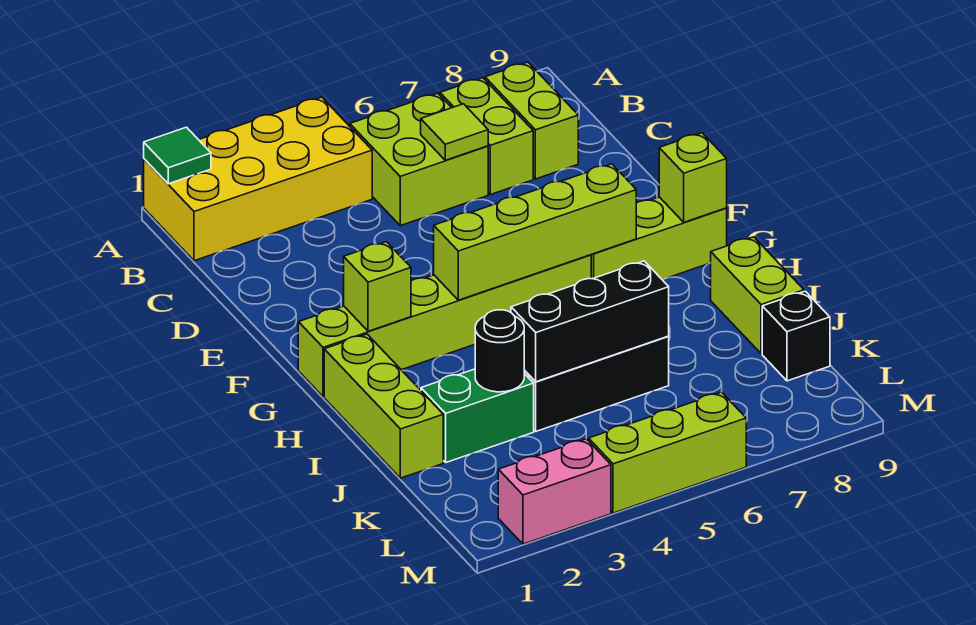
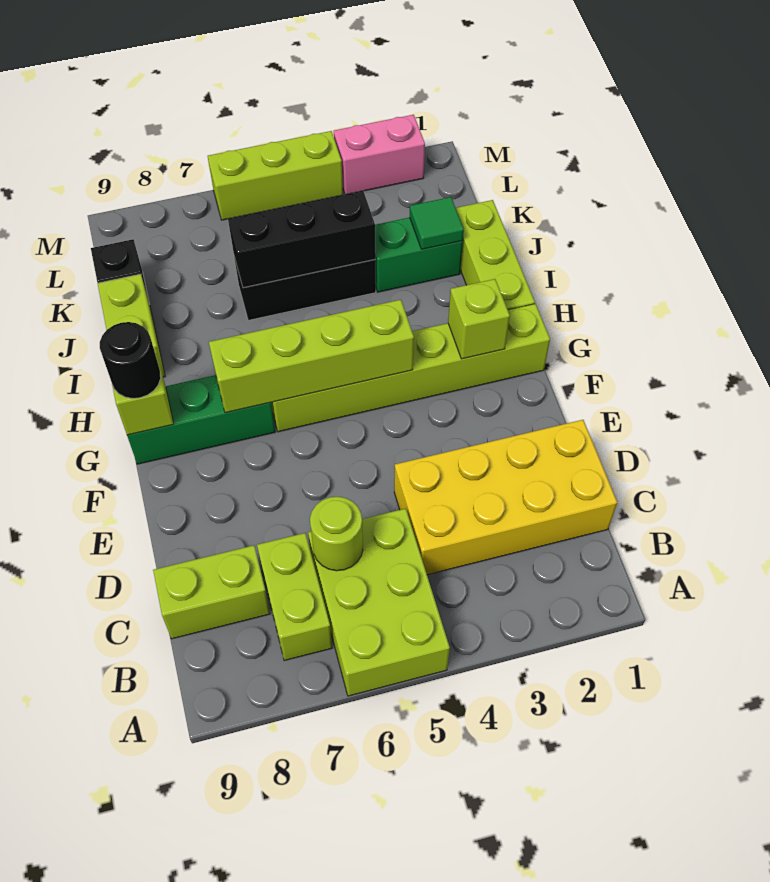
yellow 2x4 brick [144,97,372,261] -> yellow 2x4 brick moved to [394,420,617,575]
green 1x1 tile [144,127,211,184] -> green 1x1 tile moved to [410,197,464,249]
lime 2x2 brick [350,93,488,226] -> lime 2x3 brick [308,509,450,696]
lime 1x2 brick [485,62,578,179] -> lime 1x2 brick turned to [153,545,270,639]
lime 1x1 tile [421,104,488,160] -> lime 1x1 round brick [310,497,363,571]
lime 1x3 brick [591,197,727,280] -> green 1x3 brick [127,375,275,464]
black 1x1 round brick [475,310,524,392] -> black 1x1 round brick moved to [100,322,161,398]

